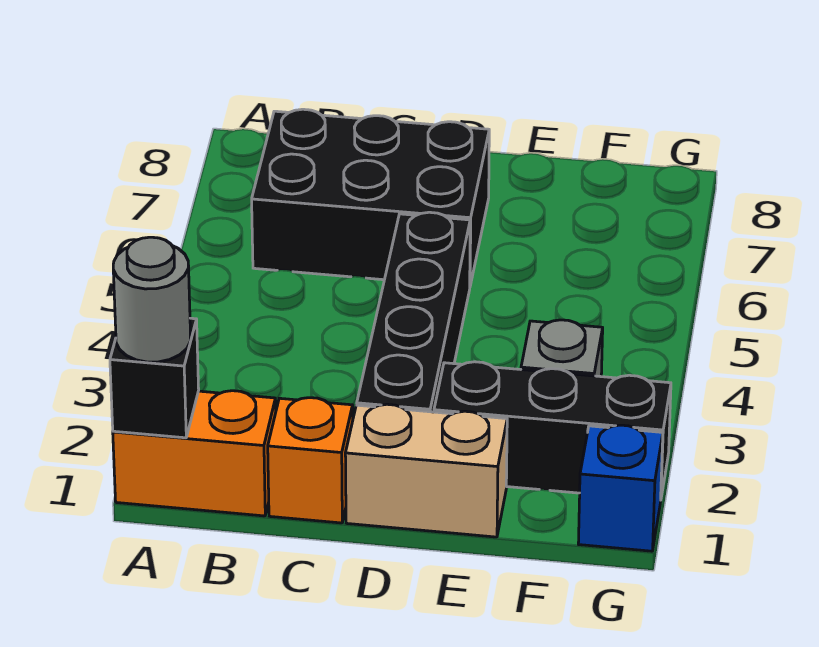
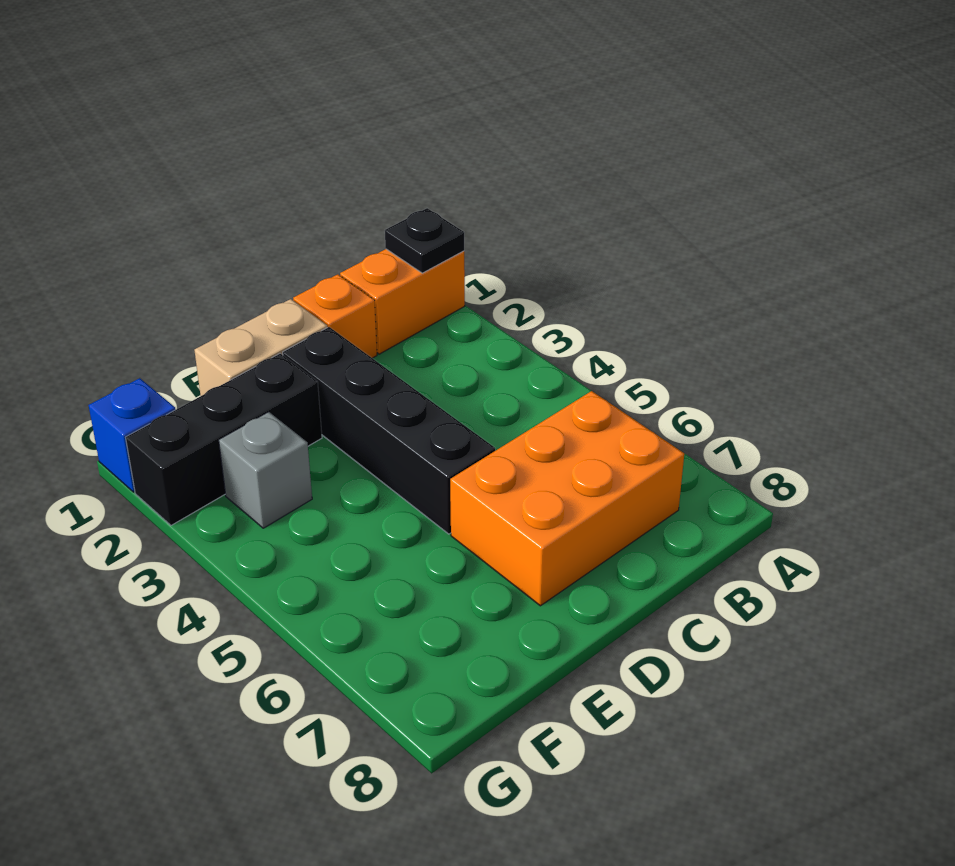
black 1x1 brick [110,318,199,438] -> black 1x1 plate [385,208,464,273]
grey 1x1 round brick [113,237,190,362] -> none
black 2x3 brick [252,109,489,286] -> orange 2x3 brick [450,391,684,606]

